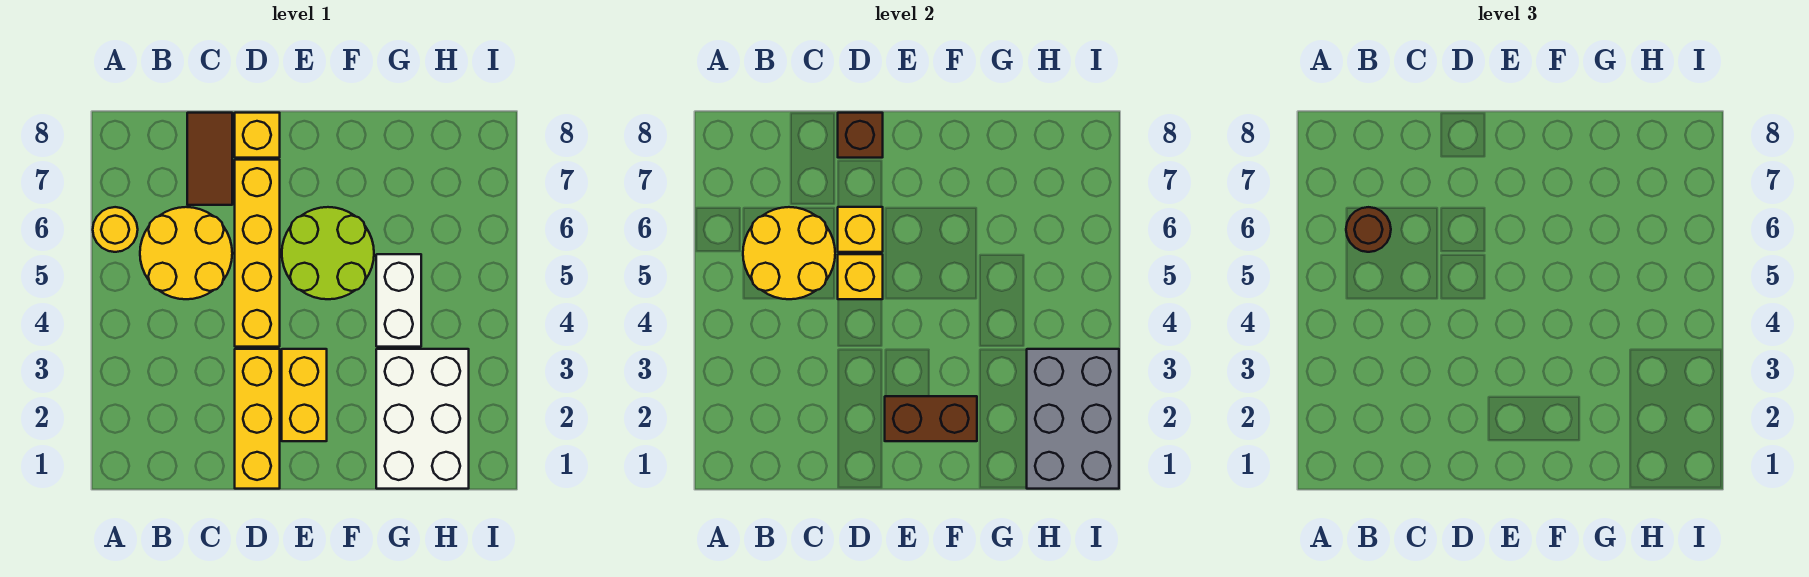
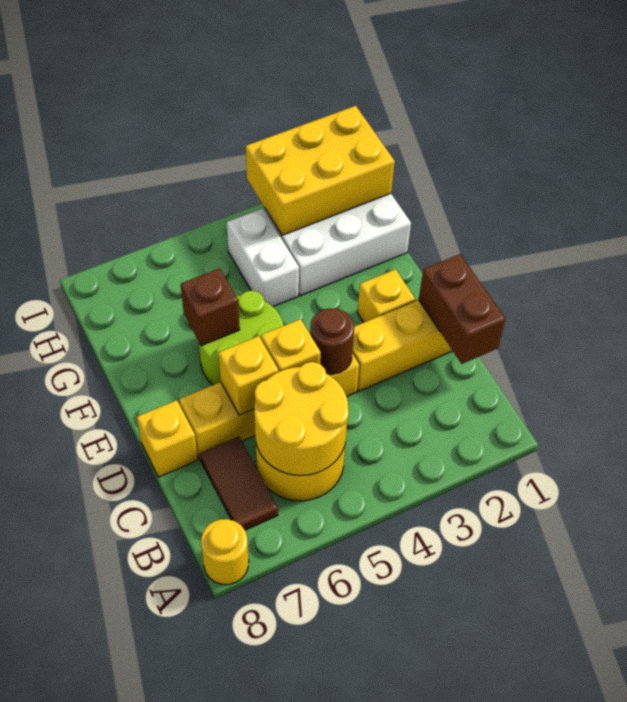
yellow 1x1 round brick [93,207,138,252] -> yellow 1x1 round brick moved to [201,519,249,585]
brown 1x1 round brick [1346,207,1391,252] -> brown 1x1 round brick moved to [310,308,354,374]
brown 1x2 tile [187,113,232,205] -> brown 1x2 tile turned to [200,436,278,530]
brown 1x1 brick [838,113,883,158] -> brown 1x1 brick moved to [181,268,240,346]
yellow 1x2 brick [282,349,327,441] -> yellow 1x1 brick [357,269,416,323]
brown 1x2 brick [885,396,977,441] -> brown 1x2 brick moved to [419,254,505,364]
white 1x2 brick [376,254,421,347] -> white 1x2 brick turned to [227,208,299,307]
grey 2x3 brick [1027,349,1119,489] -> yellow 2x3 brick [246,106,395,235]

